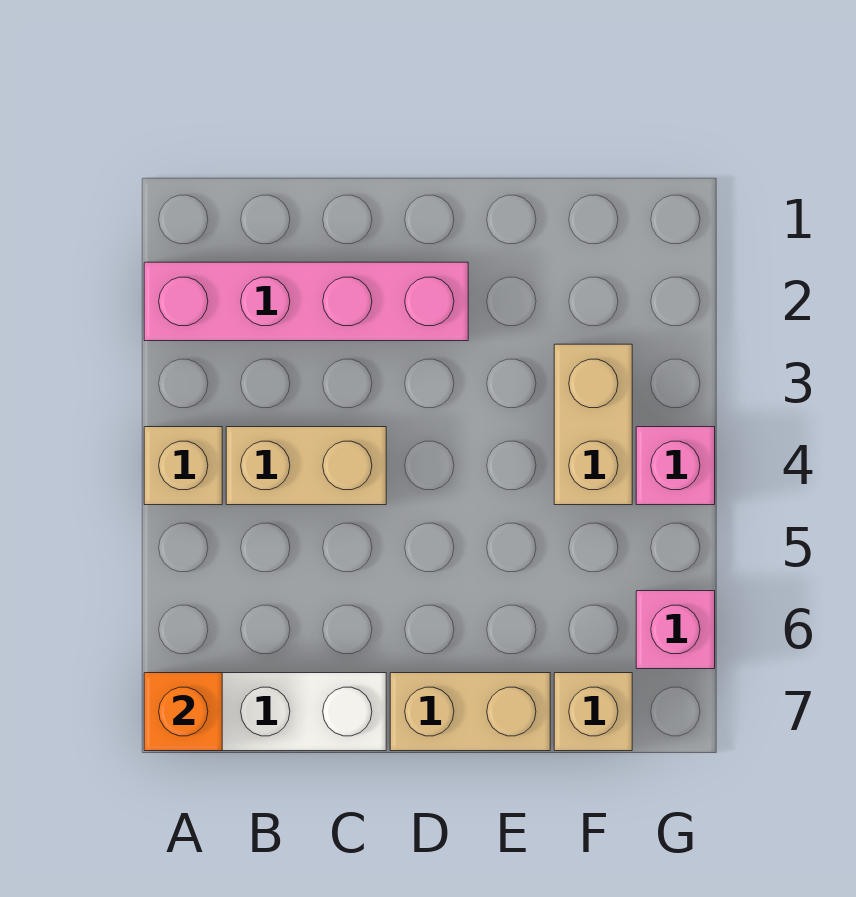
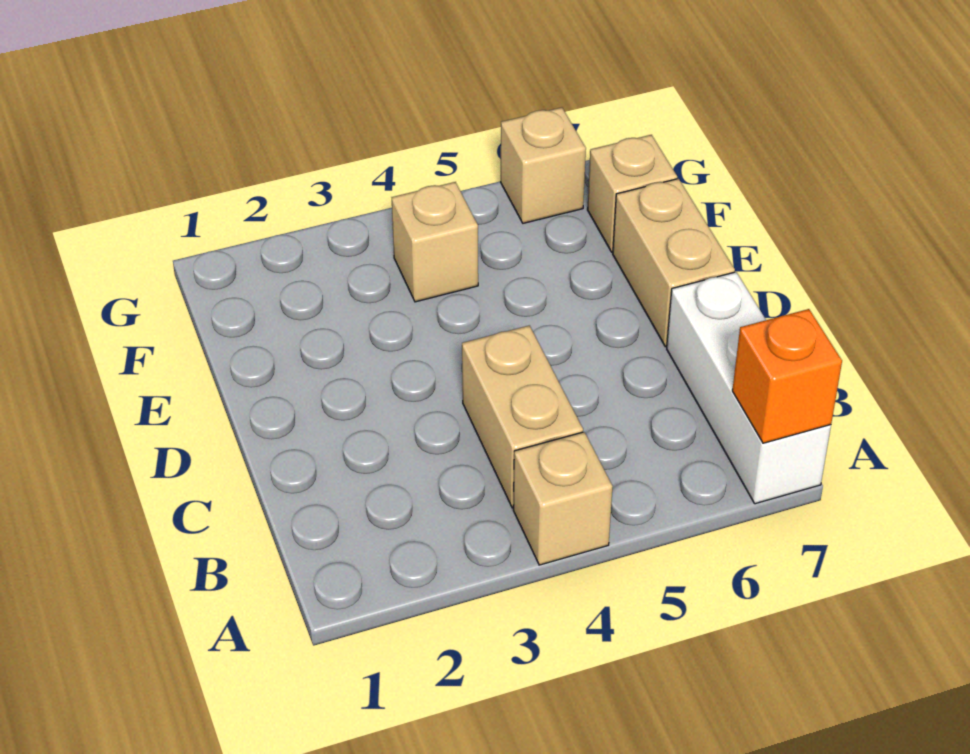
pink 1x4 brick [144,262,468,341] -> none
tan 1x2 brick [554,344,632,505] -> tan 1x1 brick [391,182,478,302]
pink 1x1 brick [636,427,715,505] -> none
pink 1x1 brick [636,591,715,669] -> tan 1x1 brick [501,107,586,223]

